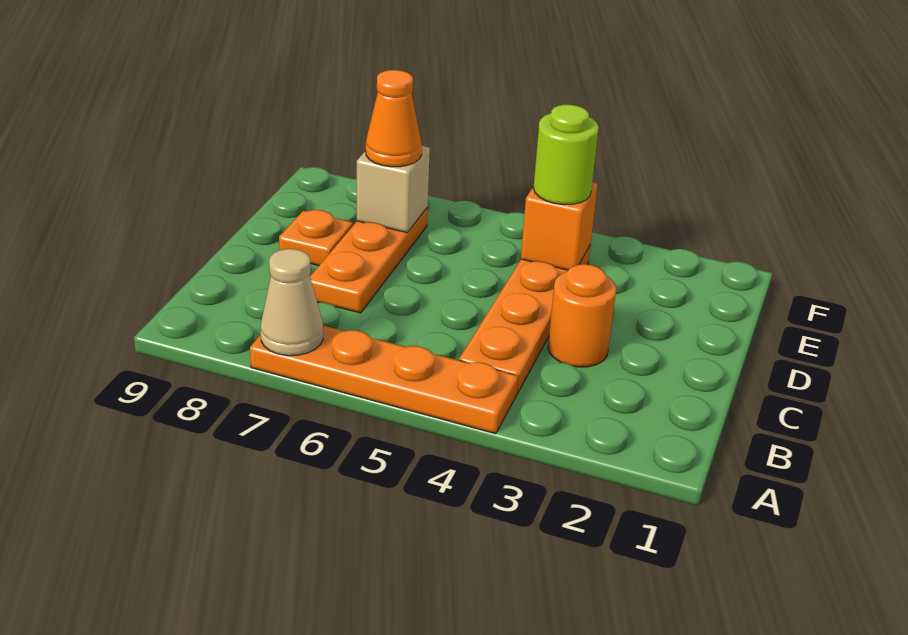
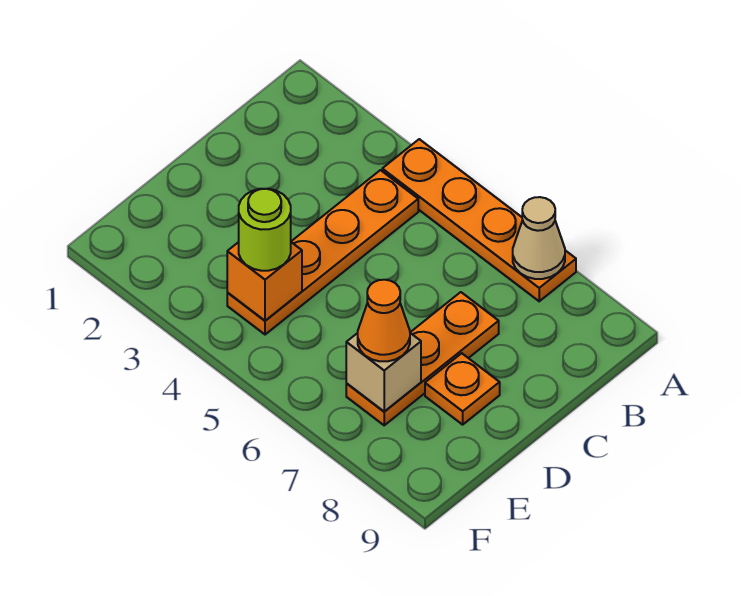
orange 1x1 round brick [548,264,616,367] -> none

